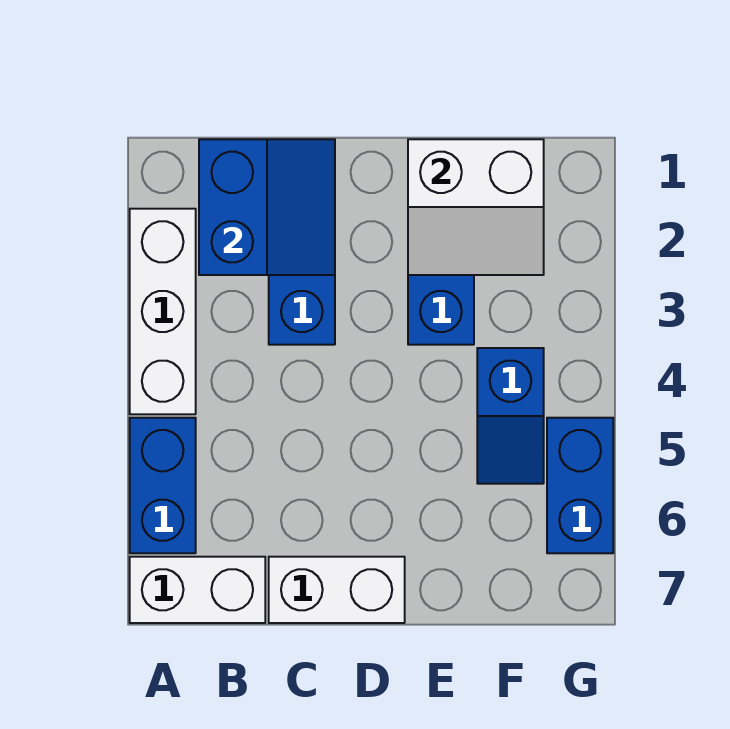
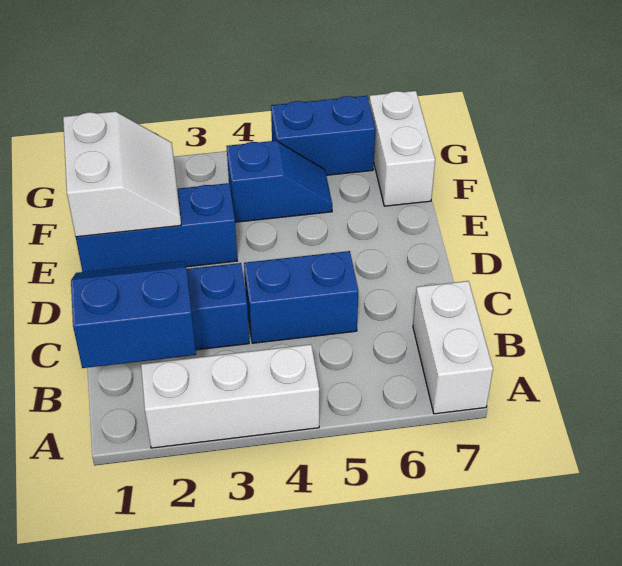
blue 1x2 brick [130,418,196,553] -> blue 1x2 brick moved to [244,251,358,343]
white 1x2 brick [269,557,405,623] -> white 1x2 brick moved to [369,91,435,206]

